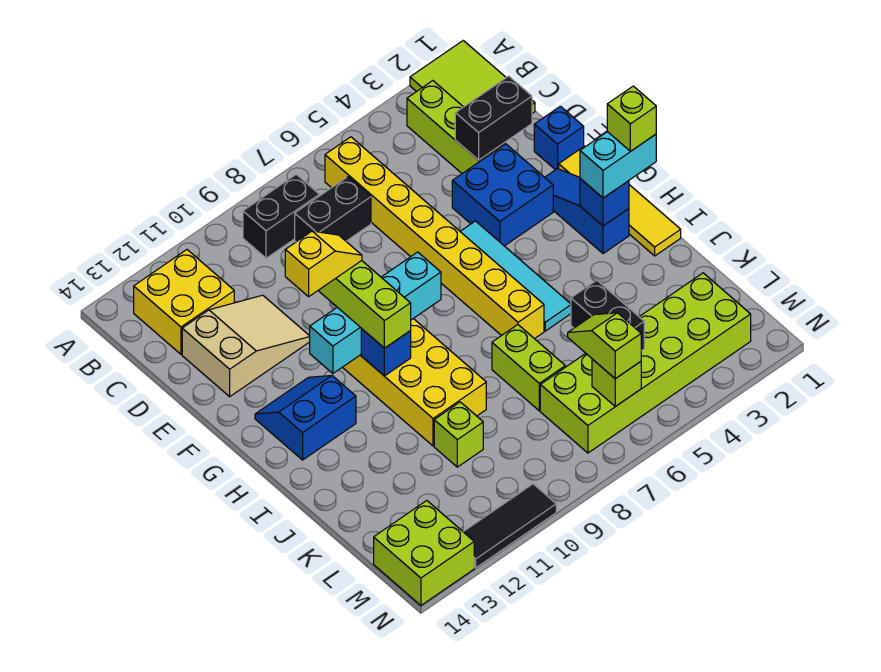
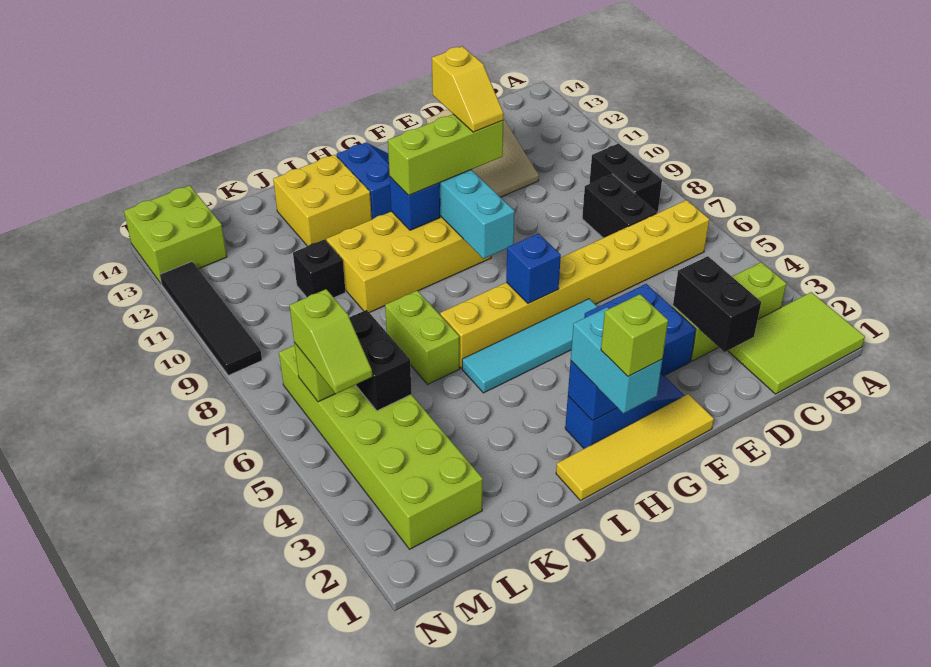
yellow 2x2 brick [134,250,234,354] -> yellow 2x2 brick moved to [273,155,372,246]
blue 1x1 brick [534,106,584,170] -> blue 1x1 brick moved to [506,233,561,304]
lime 1x2 brick [492,325,565,411] -> lime 1x2 brick turned to [385,291,460,384]
black 1x2 brick [571,280,644,351] -> black 1x2 brick turned to [350,310,412,411]
lime 1x1 brick [434,402,483,467] -> black 1x1 brick [293,239,346,298]
lime 1x2 slope [568,313,641,379] -> lime 1x2 slope turned to [290,289,372,394]
black 1x3 tile [464,484,556,568] -> black 1x4 tile [160,262,262,375]

